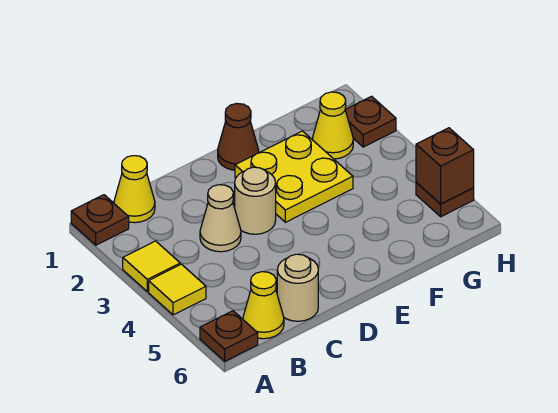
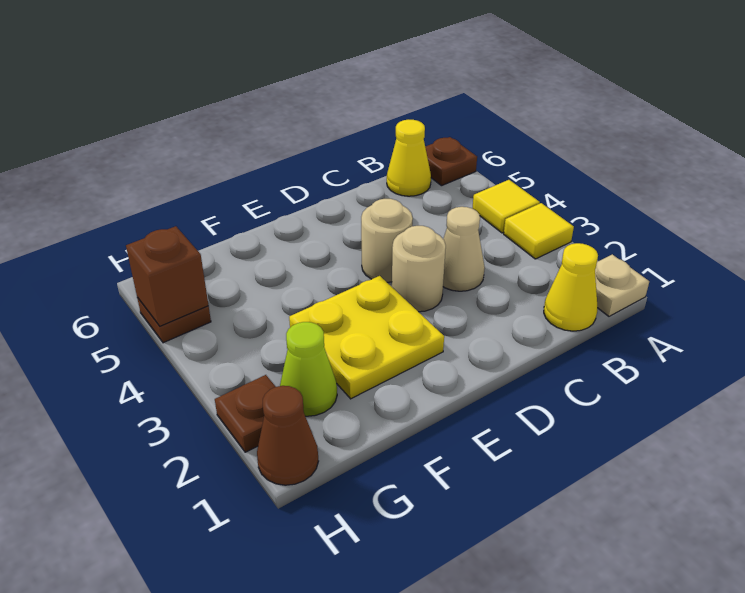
brown 1x1 plate [71,195,129,245] -> tan 1x1 plate [595,254,649,316]
tan 1x1 round brick [277,254,318,321] -> tan 1x1 round brick moved to [361,199,413,282]
brown 1x1 cone [218,104,259,170] -> brown 1x1 cone moved to [257,386,318,485]
yellow 1x1 cone [312,92,353,159] -> lime 1x1 cone [280,322,337,416]

